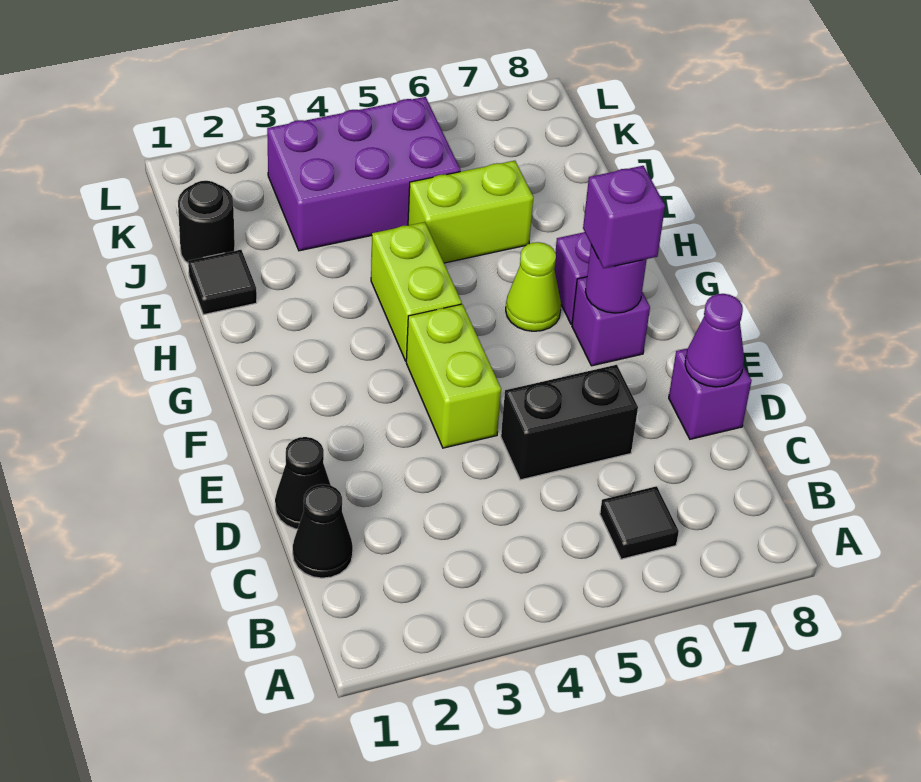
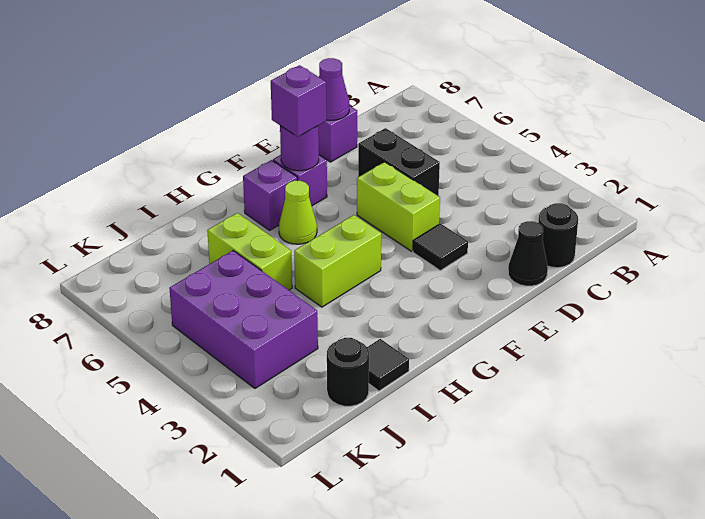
black 1x1 tile [600,486,679,559] -> black 1x1 tile moved to [413,224,468,270]
black 1x1 cone [293,484,353,578] -> black 1x1 round brick [538,203,578,268]
lime 1x2 brick [406,304,501,448] -> lime 1x2 brick turned to [357,162,440,251]

